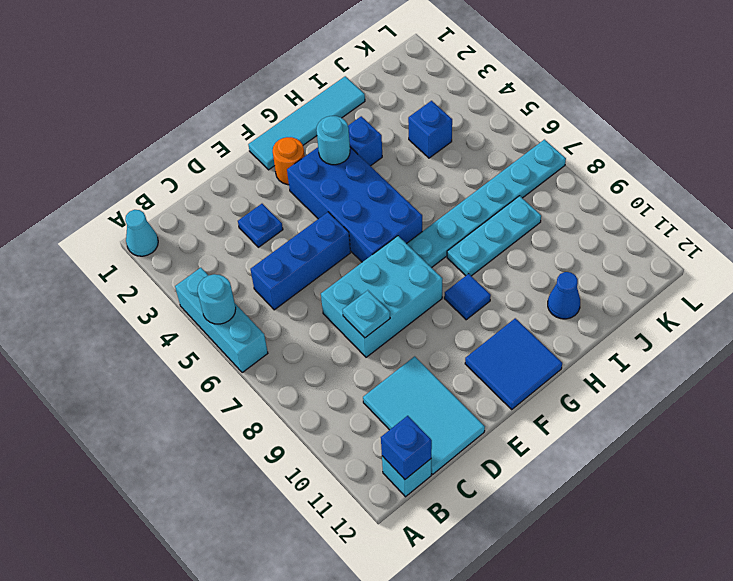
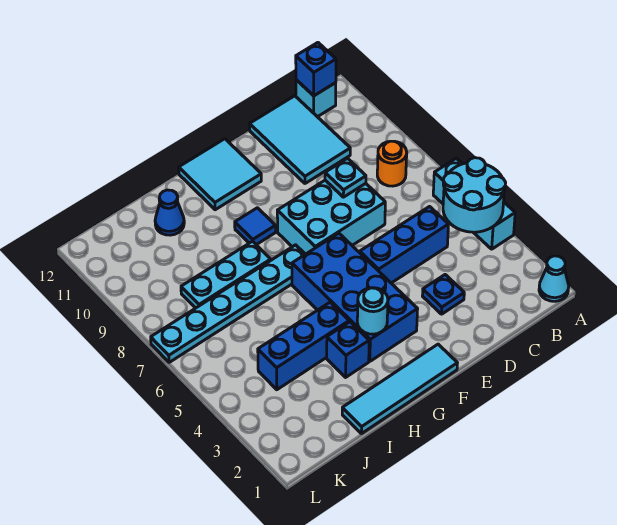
cyan 1x1 round brick [197,274,236,324] -> cyan 2x2 round brick [443,158,506,232]
orange 1x1 round brick [273,137,305,185] -> orange 1x1 round brick moved to [377,141,407,186]
blue 2x2 tile [465,318,562,409] -> cyan 2x2 tile [179,139,261,210]
blue 1x1 brick [408,101,452,158] -> blue 1x3 brick [258,302,349,390]

